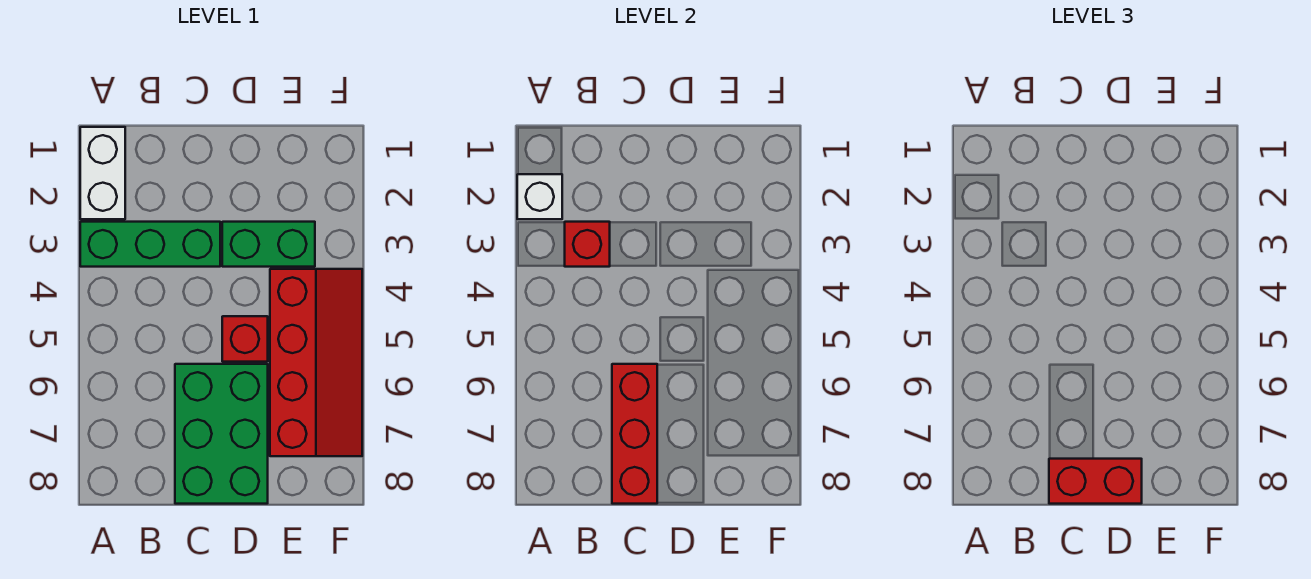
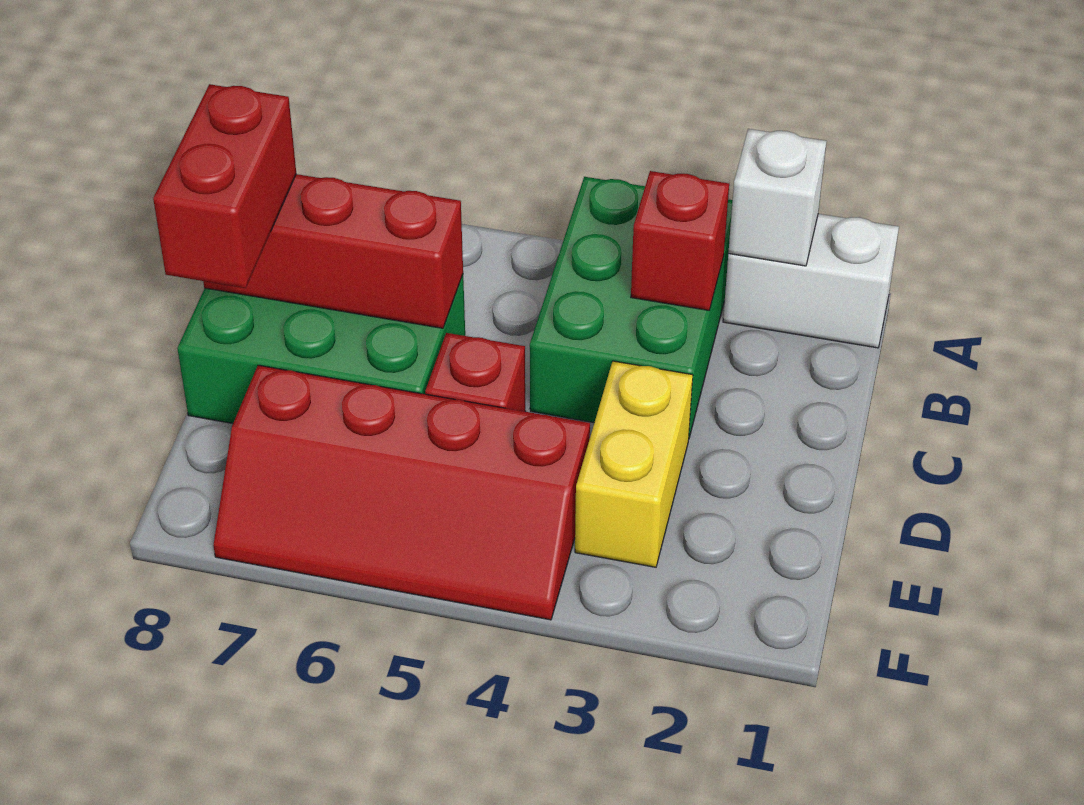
green 1x3 brick [80,222,220,267] -> green 2x3 brick [530,177,733,437]
green 1x2 brick [222,222,315,267] -> yellow 1x2 brick [575,361,693,567]

